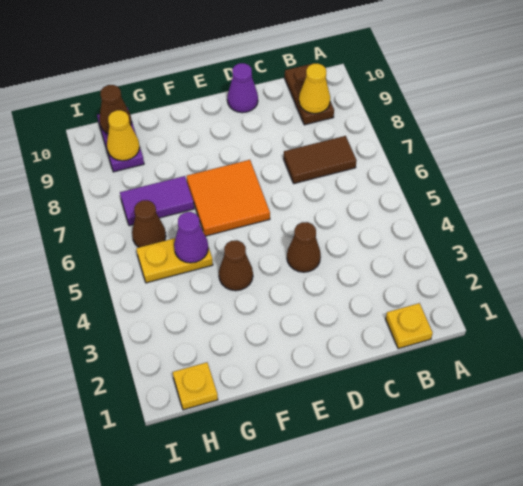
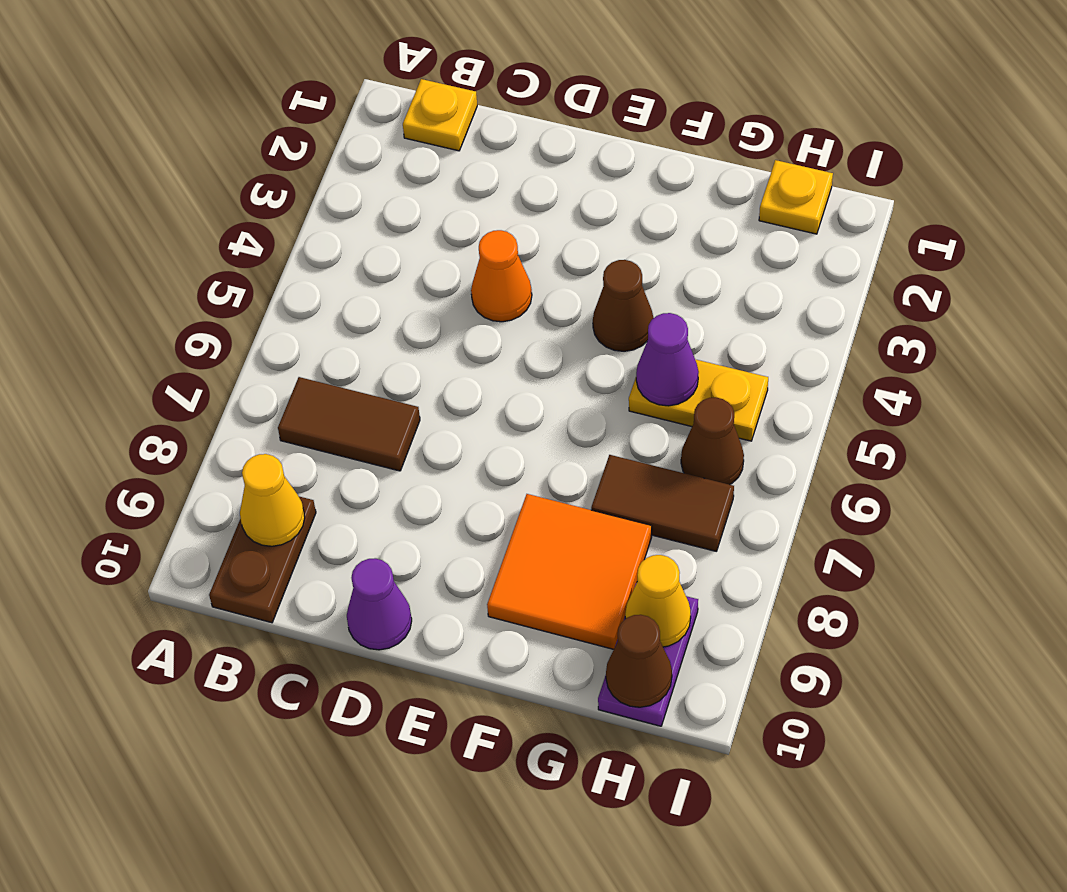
brown 1x1 cone [287,222,321,272] -> orange 1x1 cone [471,230,532,322]
orange 2x2 tile [187,160,270,236] -> orange 2x2 tile moved to [487,494,652,649]
purple 1x2 tile [120,176,194,226] -> brown 1x2 tile [591,455,734,551]

